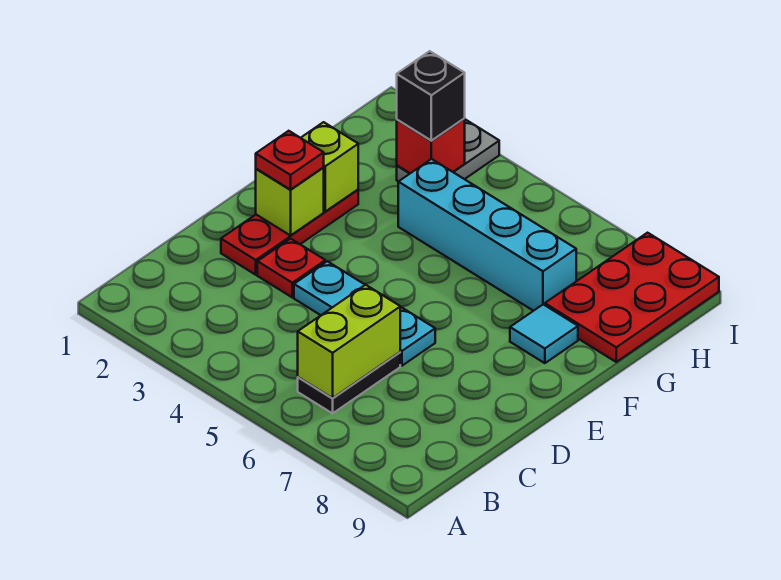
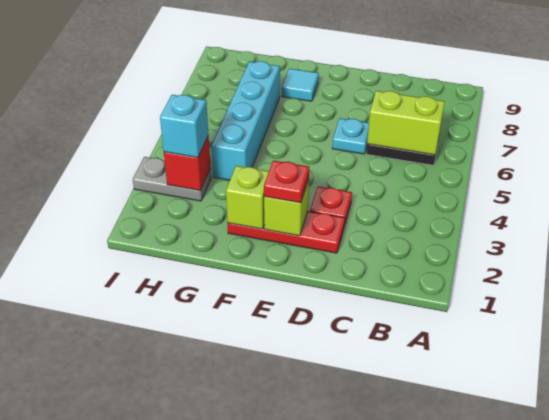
cyan 1x3 plate [294,261,435,366] -> cyan 1x1 plate [332,118,369,154]
red 2x3 plate [545,233,719,362] -> none
black 1x1 brick [397,51,465,141] -> cyan 1x1 brick [160,95,208,158]

